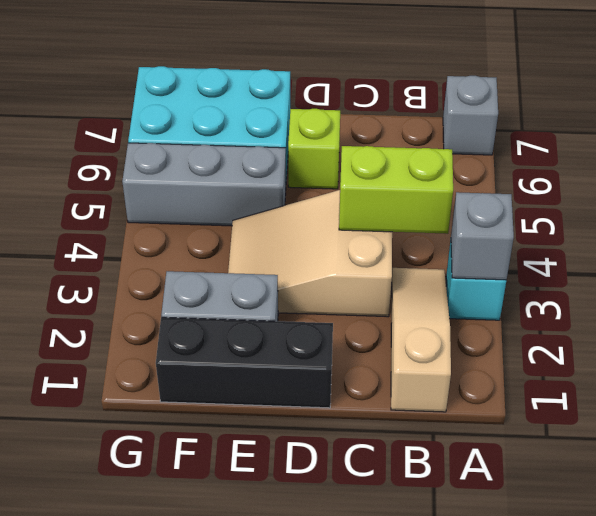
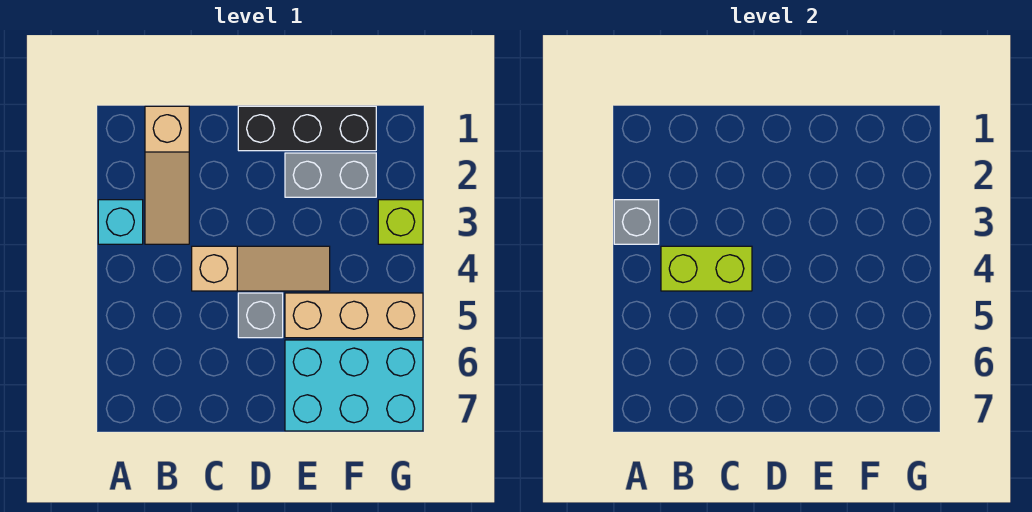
grey 1x1 brick [443,76,498,155] -> grey 1x1 brick moved to [238,293,283,338]
tan 2x3 slope [228,190,392,317] -> tan 1x3 slope [192,246,330,291]
lime 1x1 brick [288,109,340,189] -> lime 1x1 brick moved to [378,200,423,244]
grey 1x3 brick [122,143,286,226] -> tan 1x3 brick [285,293,423,338]

